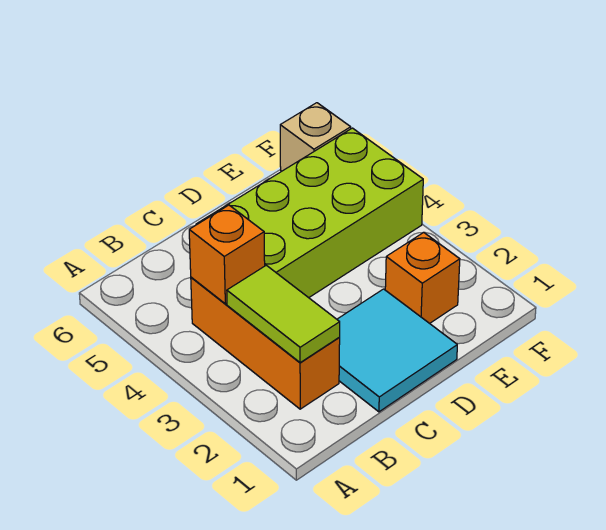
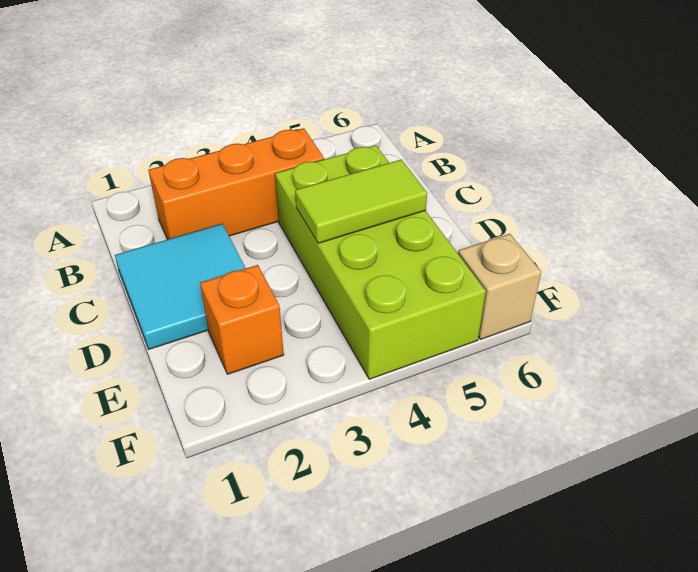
lime 1x2 tile [227,265,340,363] -> lime 1x2 tile moved to [295,160,427,243]
orange 1x1 brick [189,205,265,304] -> none

